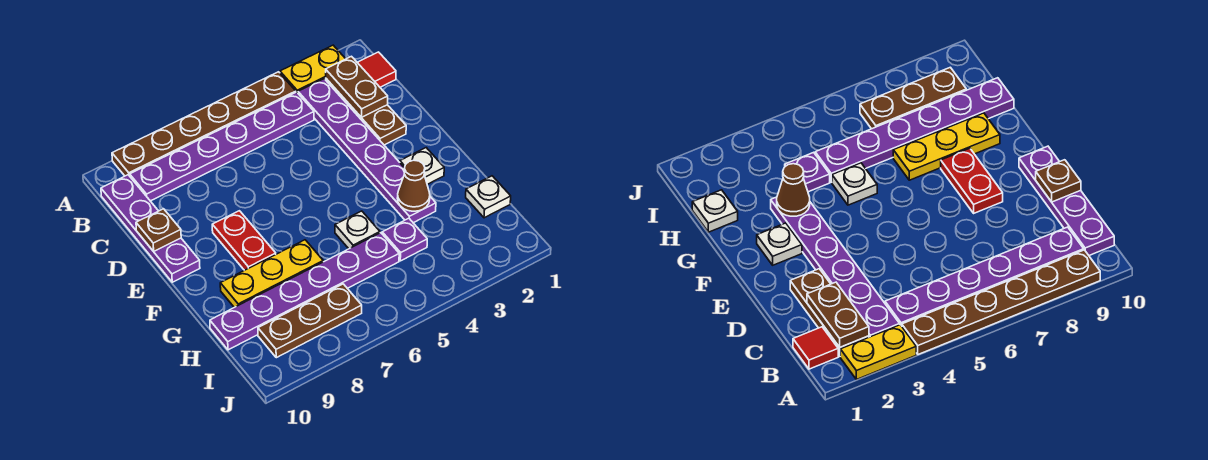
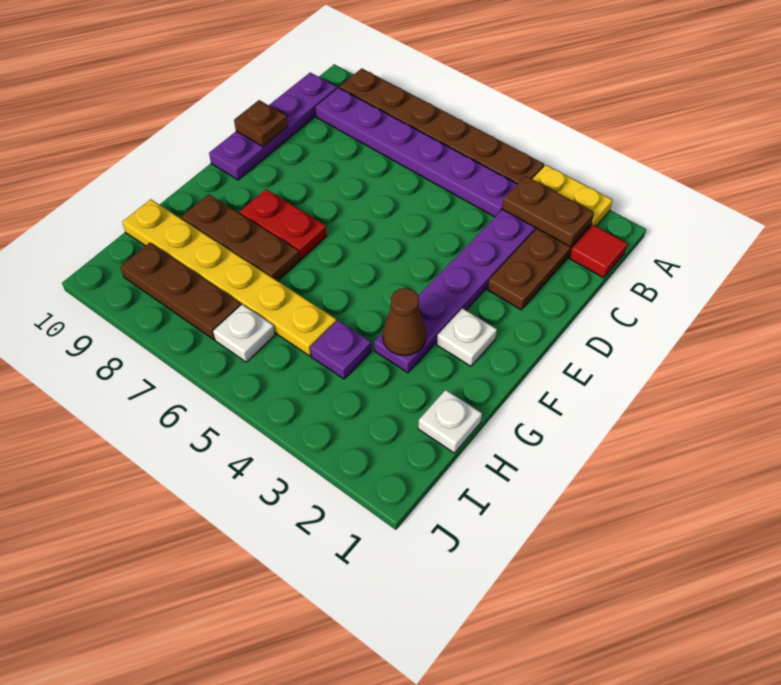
brown 1x2 plate [325,56,388,117] -> brown 1x2 plate turned to [502,176,594,247]
red 1x2 plate [212,211,276,270] -> red 1x2 plate turned to [240,189,327,259]
white 1x1 plate [335,211,380,249] -> white 1x1 plate moved to [213,304,275,362]
yellow 1x3 plate [220,240,323,307] -> brown 1x3 plate [181,194,300,281]
purple 1x6 plate [210,233,399,350] -> yellow 1x6 plate [122,199,337,356]

